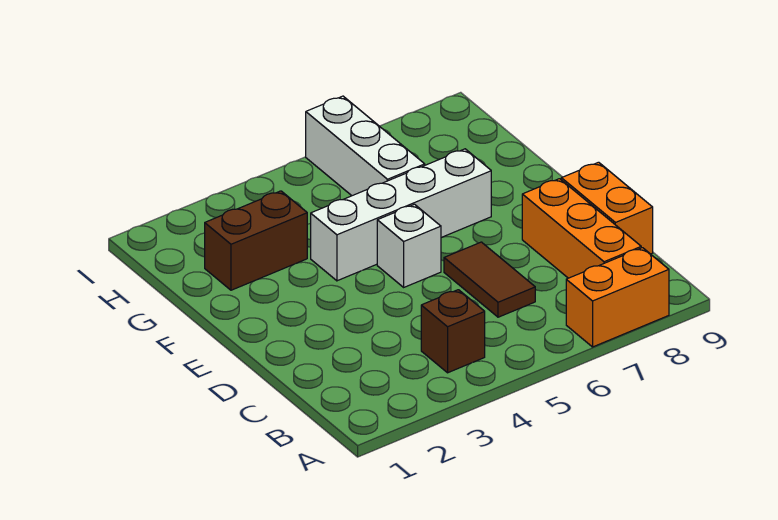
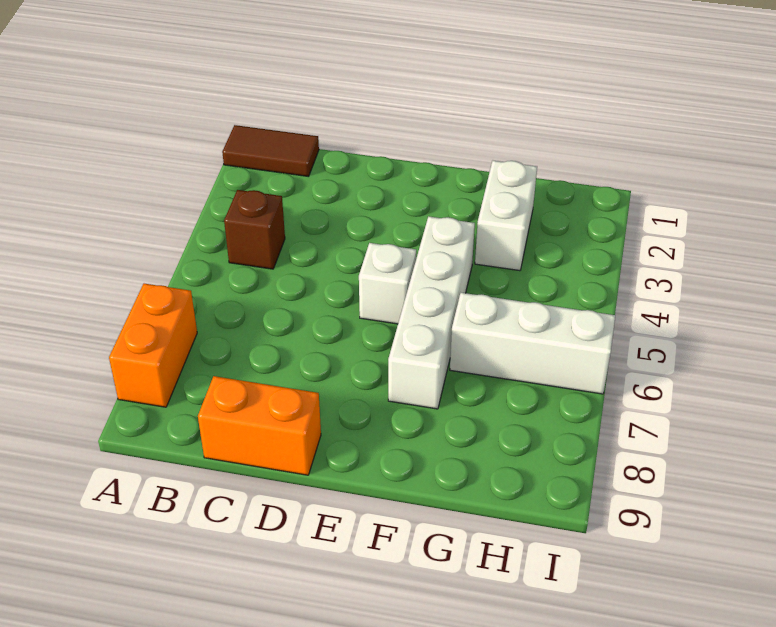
orange 1x3 brick [522,179,641,278] -> none
brown 1x2 tile [444,242,535,317] -> brown 1x2 tile moved to [222,125,319,177]
brown 1x2 brick [205,191,307,290] -> white 1x2 brick [475,161,537,271]

